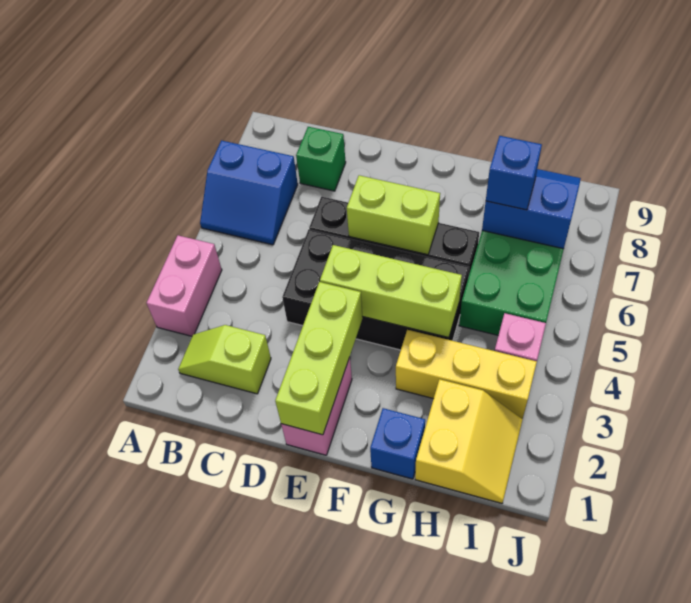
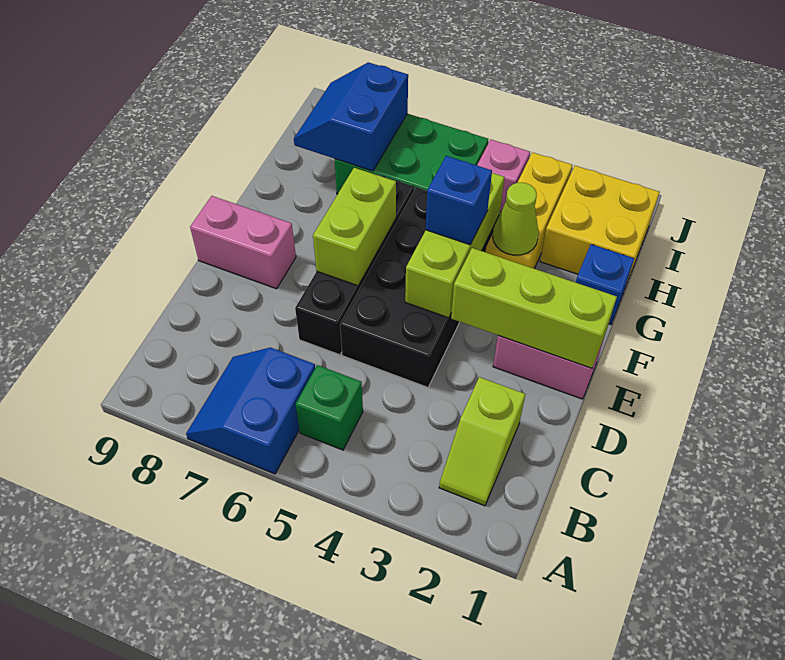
pink 1x2 brick [147,235,222,336] -> pink 1x2 brick moved to [190,196,296,289]
blue 2x2 slope [200,140,298,245] -> blue 2x2 slope turned to [186,347,315,474]
green 1x1 brick [296,127,346,191] -> green 1x1 brick moved to [296,365,363,450]
none -> lime 1x1 cone [493,183,539,255]
yellow 2x2 slope [415,379,523,503] -> yellow 2x2 brick [540,166,660,284]
blue 1x1 brick [486,136,542,210] -> blue 1x1 brick moved to [426,156,492,245]

